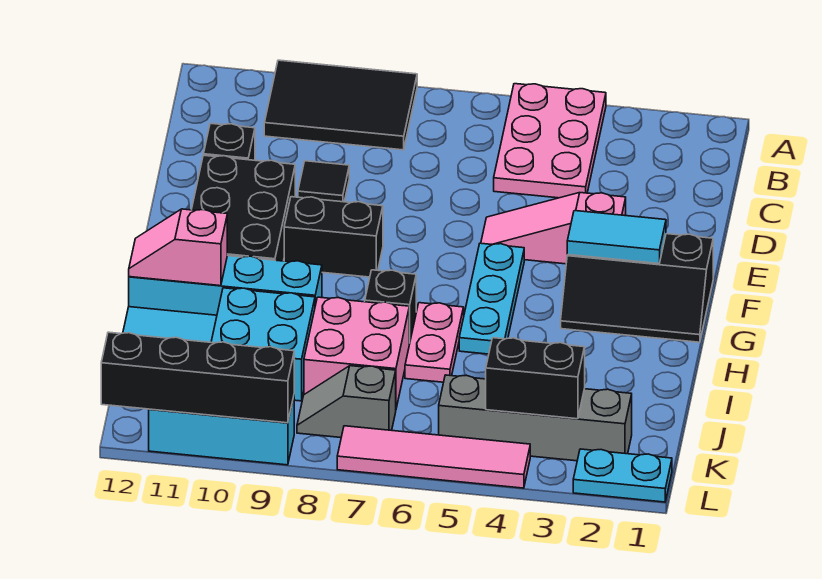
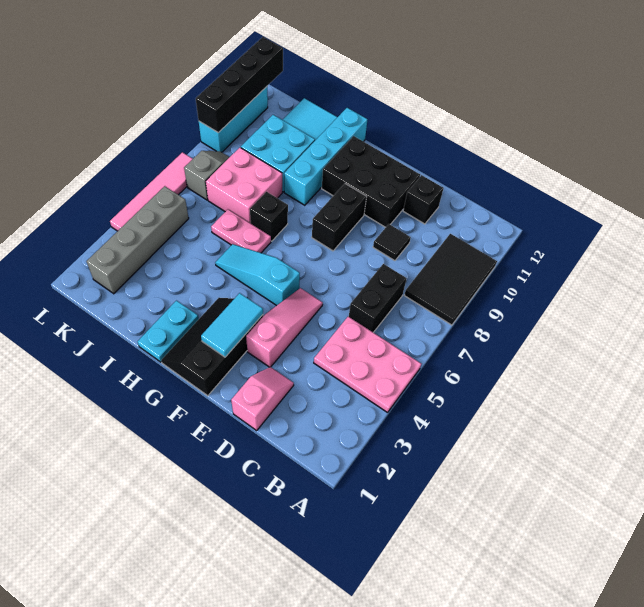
cyan 1x3 plate [459,243,524,354] -> cyan 1x3 slope [215,244,300,306]
pink 1x2 slope [129,209,227,286] -> pink 1x2 slope moved to [231,367,294,430]
black 1x2 brick [486,338,585,419] -> black 1x2 brick moved to [349,264,407,333]
cyan 1x2 plate [573,449,672,502] -> cyan 1x2 plate moved to [137,301,199,362]

